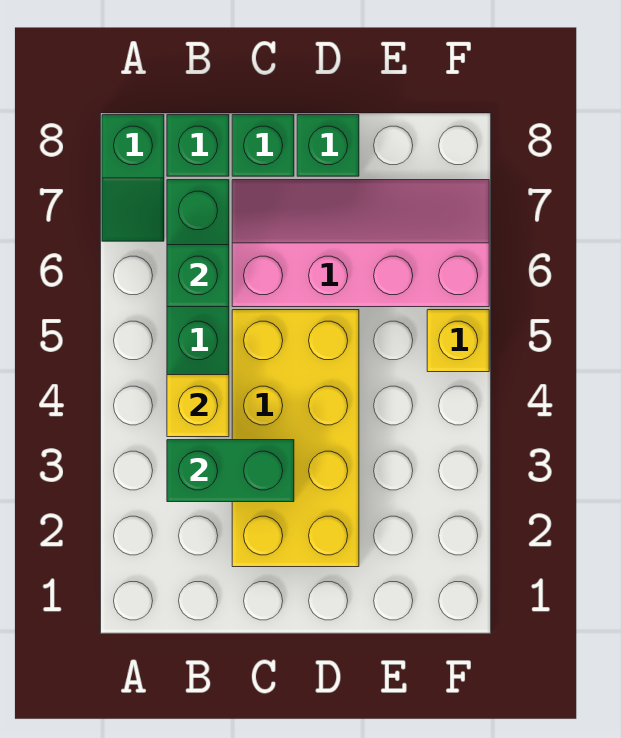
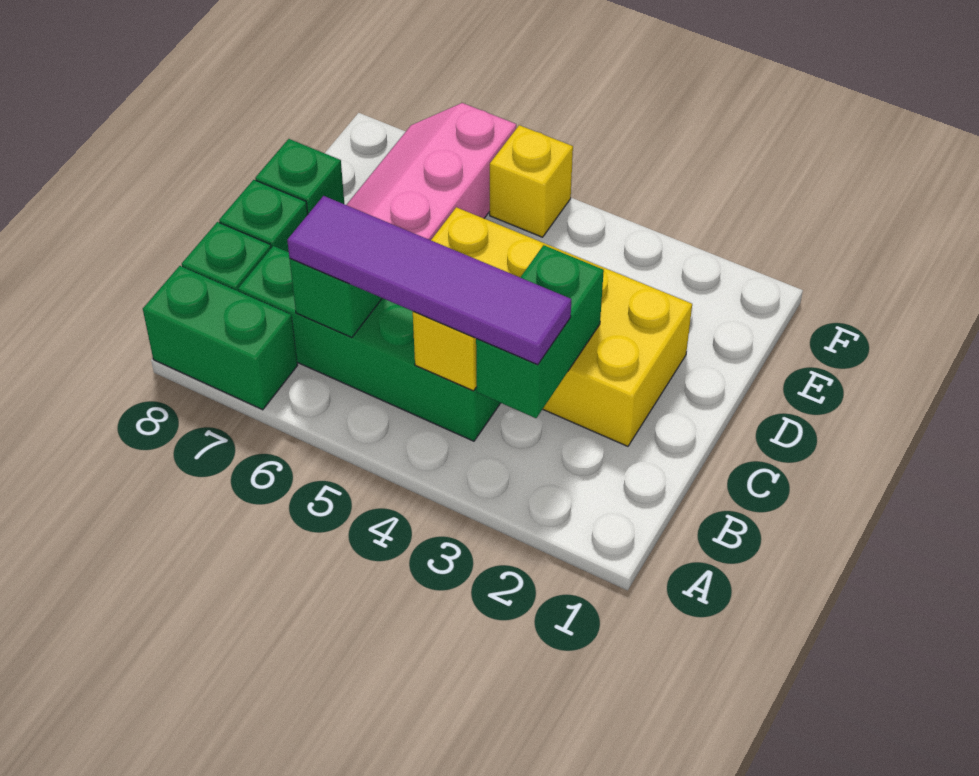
green 1x2 slope [102,115,164,241] -> green 1x2 brick [143,266,297,410]
none -> purple 1x4 tile [287,196,571,365]

